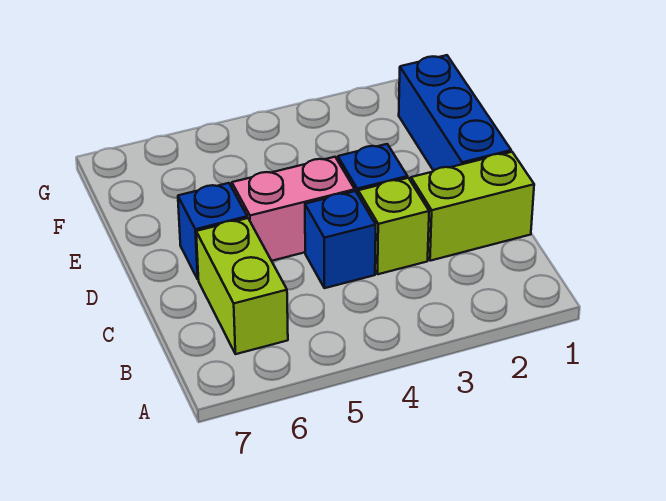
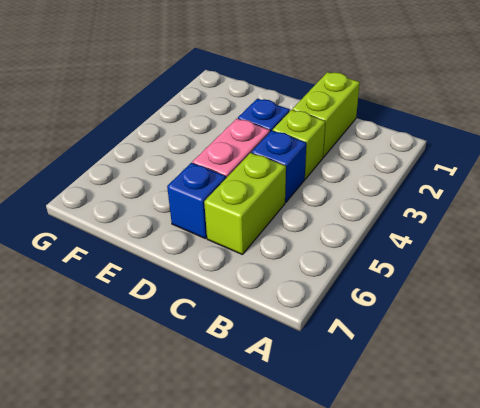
lime 1x2 brick [196,218,288,354] -> lime 1x2 brick turned to [204,153,286,255]
blue 1x3 brick [399,55,511,171] -> none

